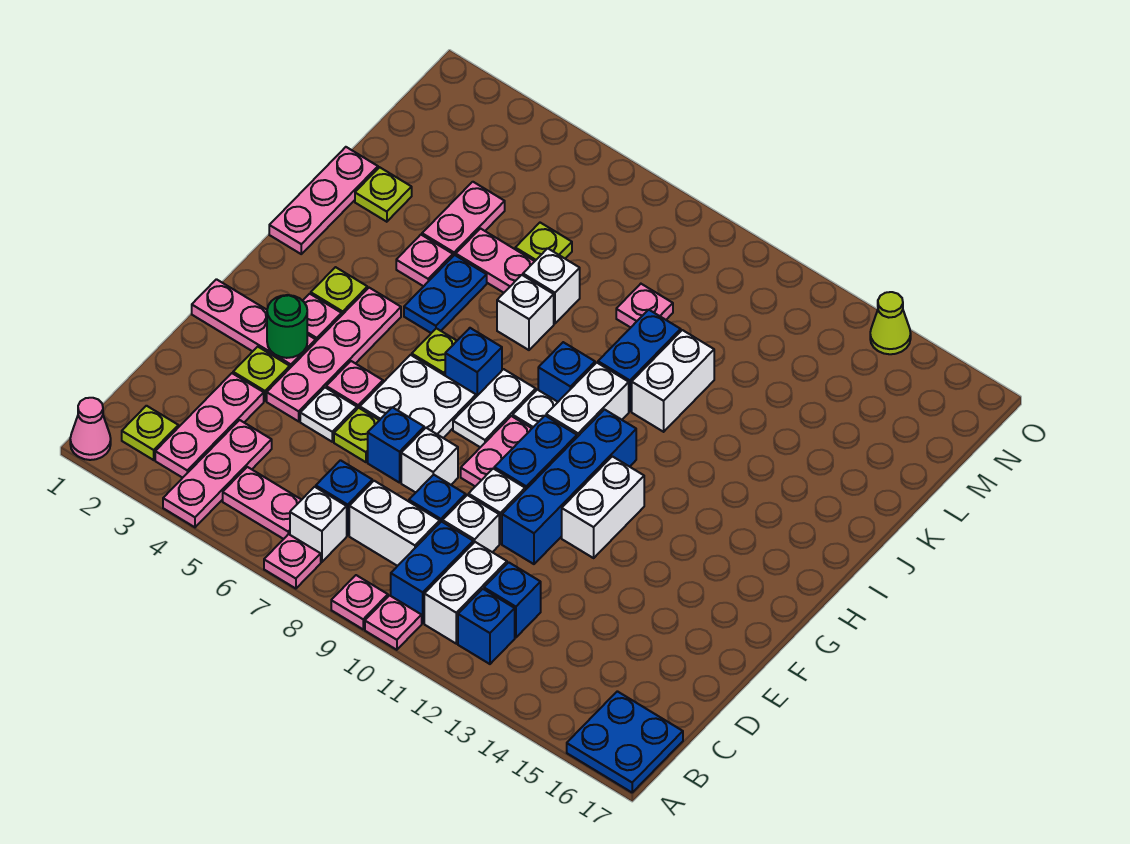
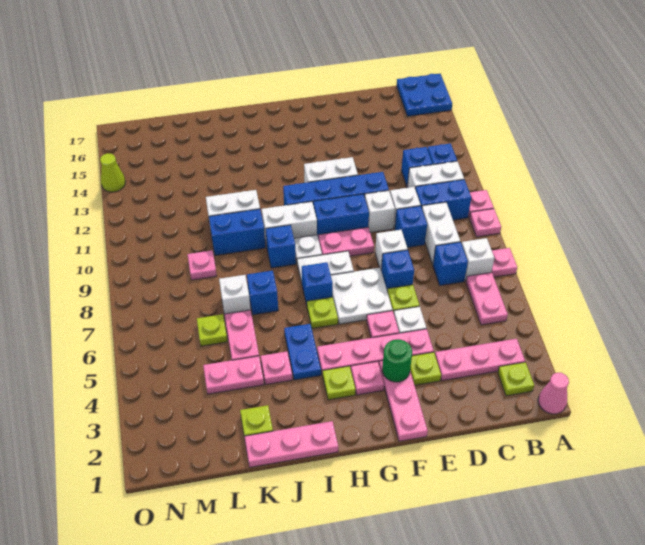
pink 1x3 plate [163,420,272,527] -> none
blue 1x2 plate [404,255,487,333] -> blue 1x2 plate turned to [284,324,321,380]
white 1x1 brick [497,275,554,350] -> blue 1x1 brick [247,271,278,315]

